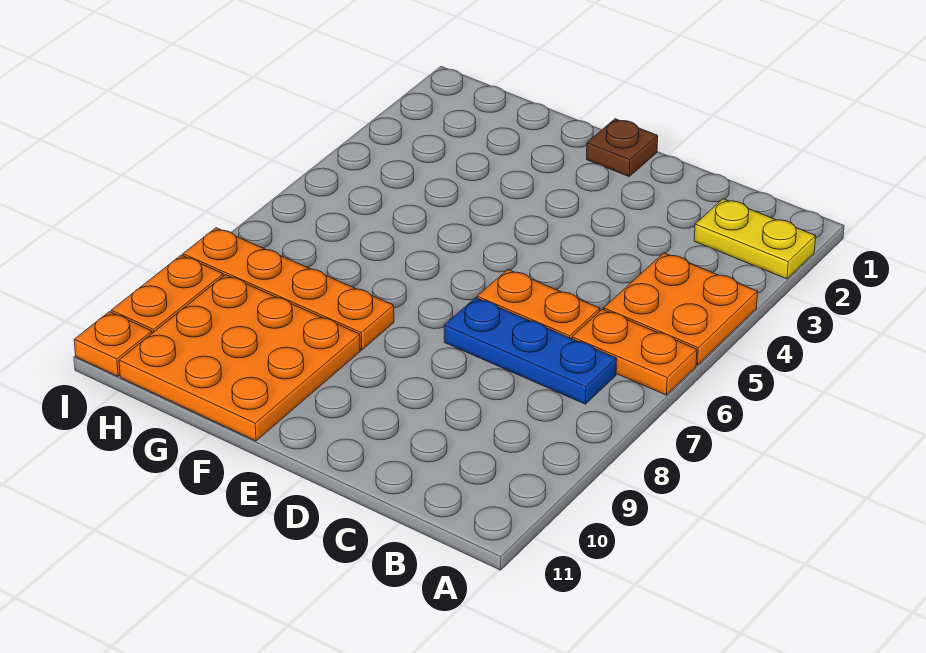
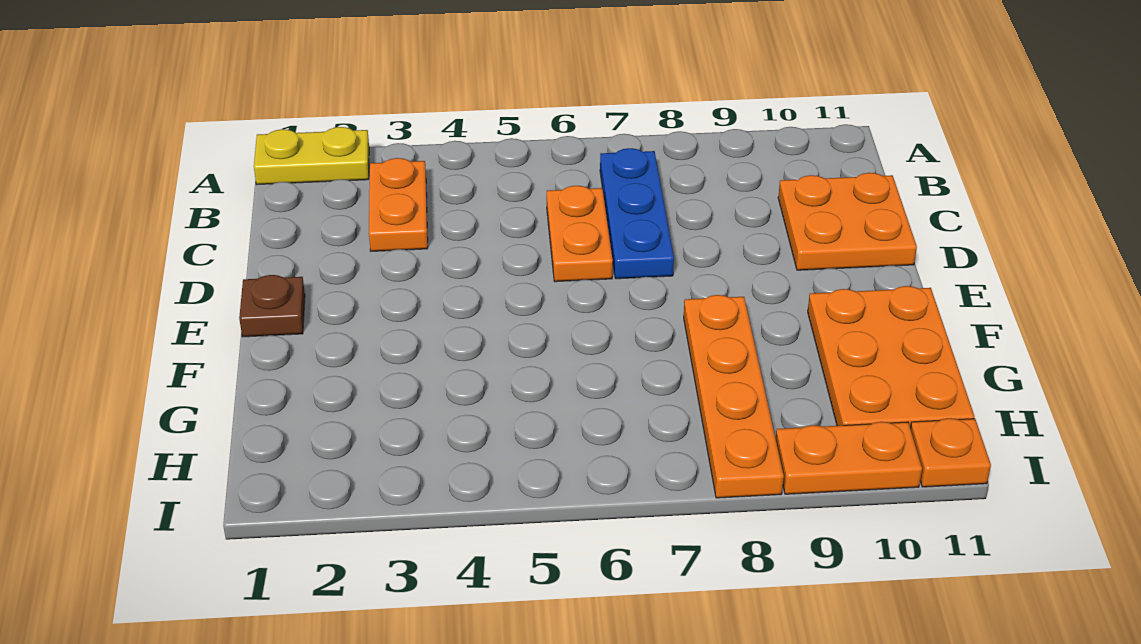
yellow 1x2 plate [694,199,816,279] -> yellow 1x2 plate turned to [254,127,369,184]
orange 2x2 plate [604,253,758,365] -> orange 2x2 plate moved to [778,173,917,270]
orange 1x2 plate [572,309,697,395] -> orange 1x2 plate moved to [369,158,428,251]
orange 3x3 plate [119,275,360,441] -> orange 2x3 plate [808,286,975,428]

